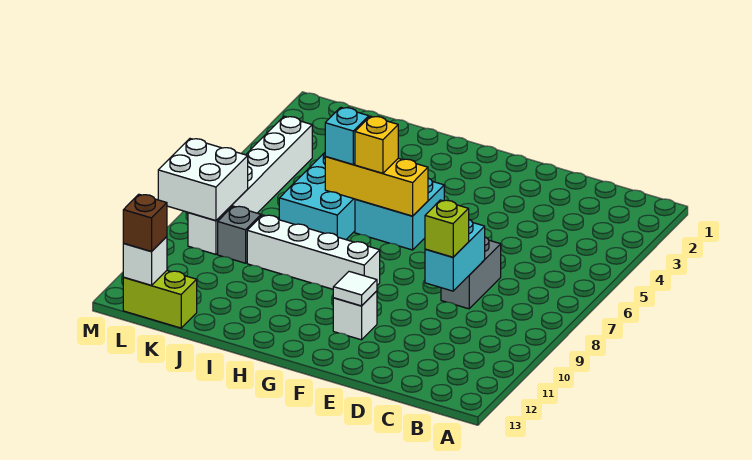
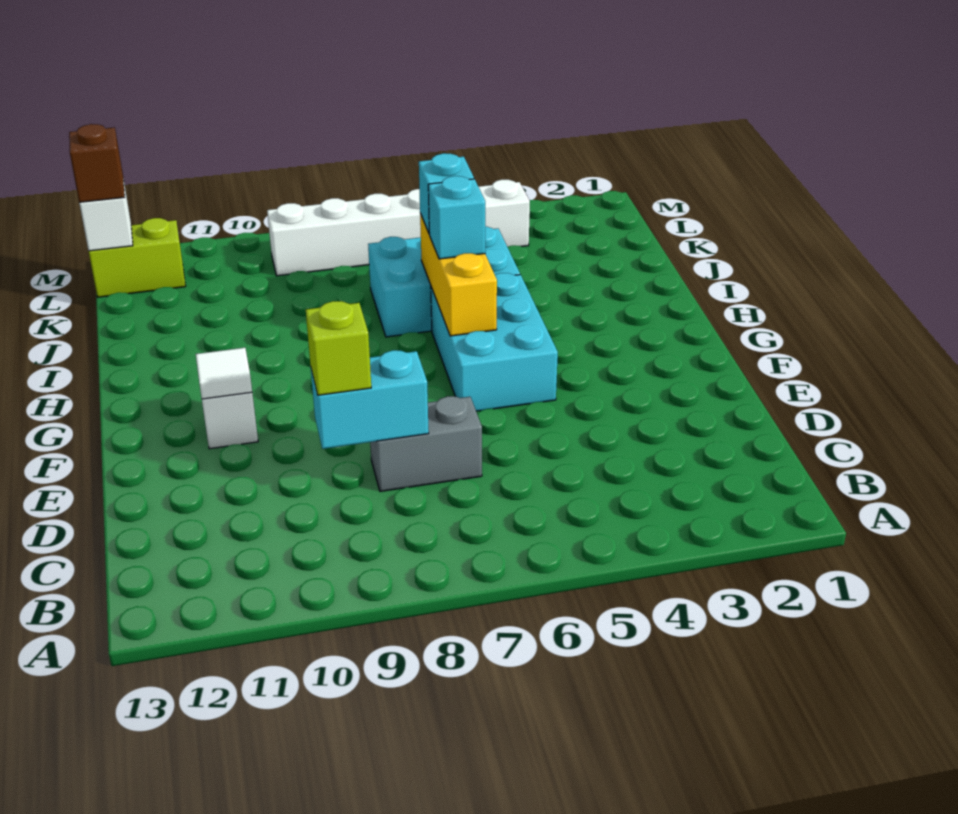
cyan 2x2 brick [355,178,444,250] -> cyan 2x3 brick [431,273,558,411]
white 1x4 brick [247,215,380,289] -> none
yellow 1x1 brick [355,116,398,173] -> cyan 1x1 brick [428,176,485,259]
grey 1x1 brick [218,206,261,263] -> none
lime 1x2 brick [123,270,197,328] -> lime 1x2 brick turned to [89,218,185,297]
white 2x2 brick [158,139,248,221] -> none

